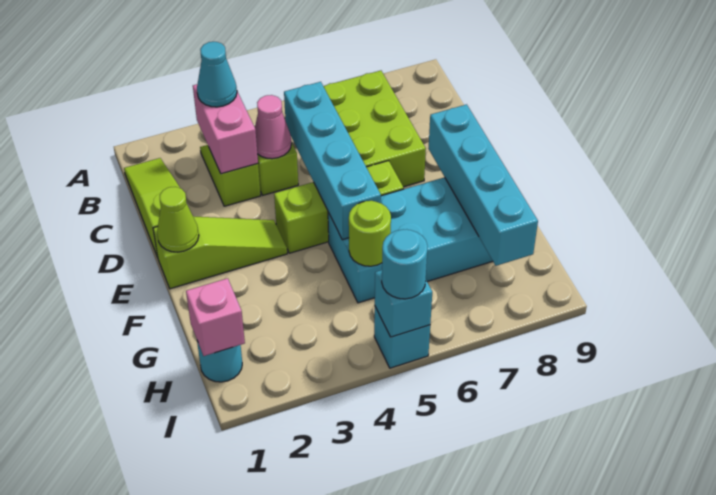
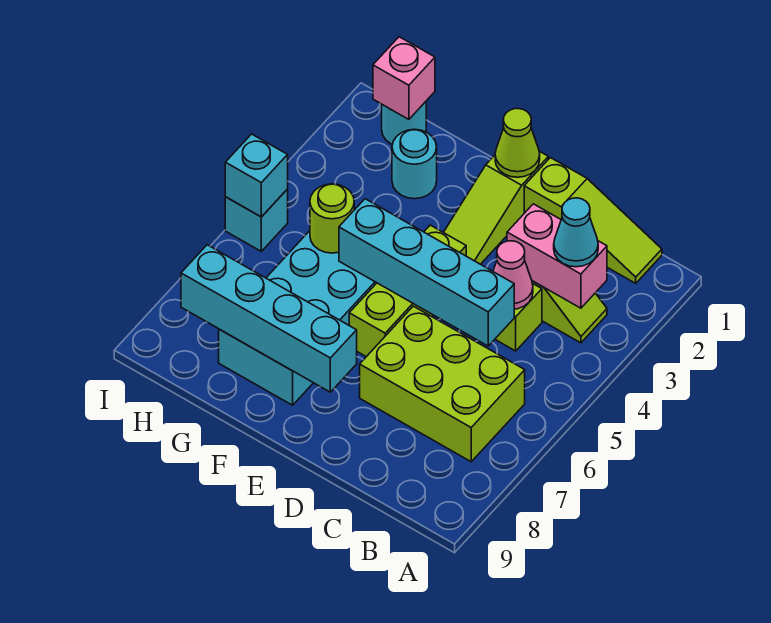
cyan 1x1 round brick [382,229,427,299] -> cyan 1x1 round brick moved to [392,129,437,199]

